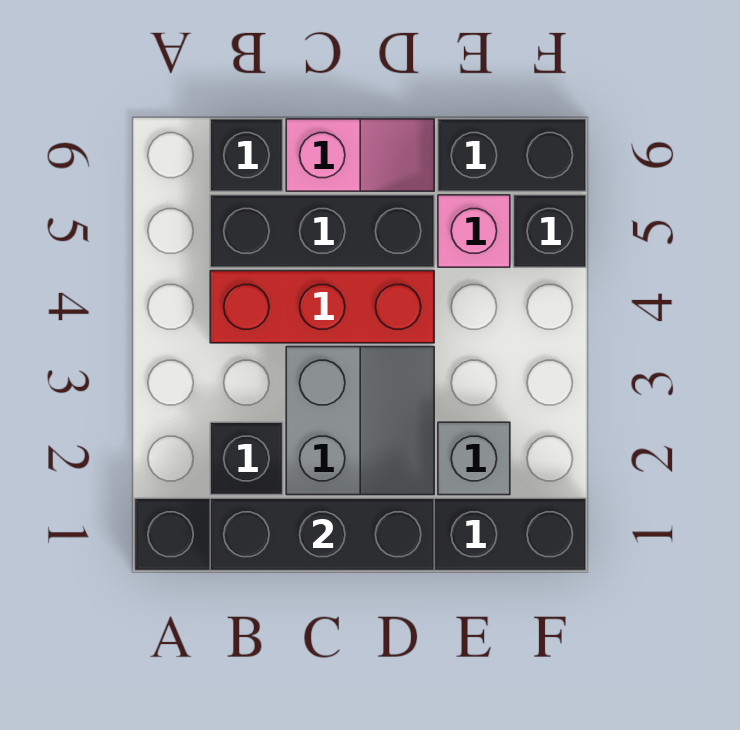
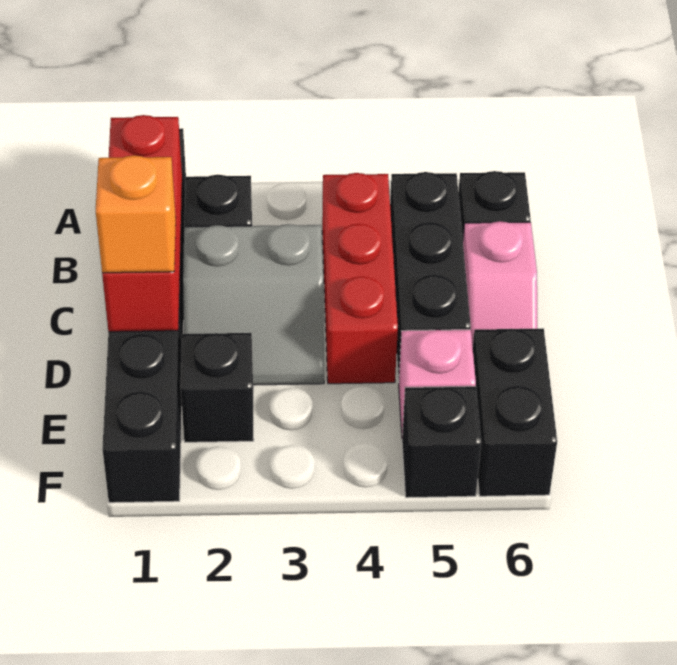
black 1x3 brick [210,498,434,571] -> red 1x3 brick [102,115,182,332]
none -> orange 1x1 brick [96,155,176,273]
grey 1x1 brick [438,422,510,495] -> black 1x1 brick [181,333,254,442]

